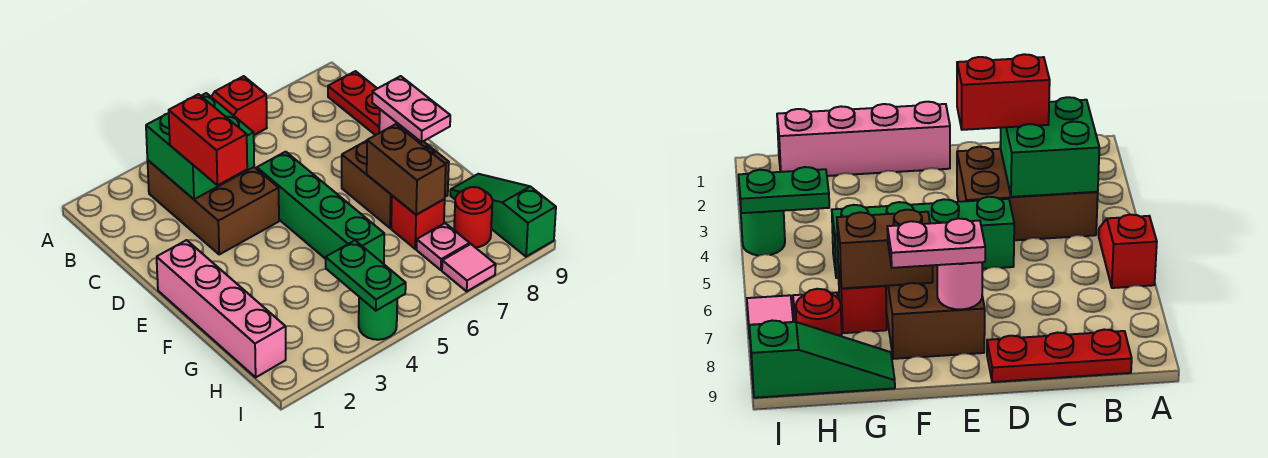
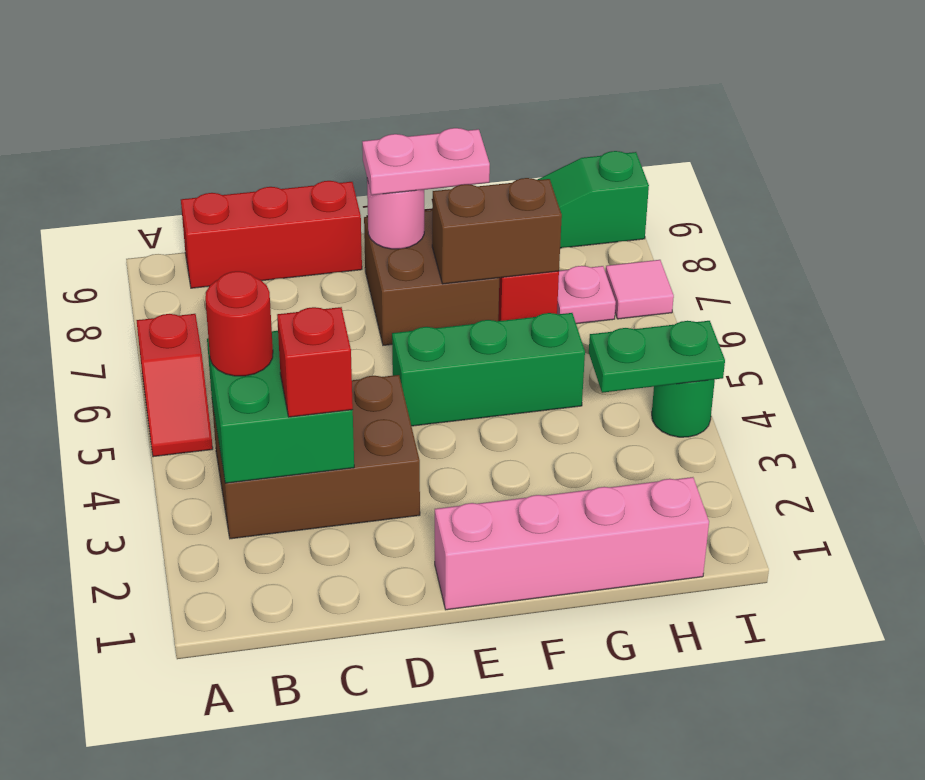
red 1x3 plate [328,71,380,135] -> red 1x3 brick [181,181,362,288]
red 1x2 brick [169,94,247,185] -> red 1x1 brick [277,307,353,417]
green 1x4 brick [257,152,384,264] -> green 1x3 brick [392,313,585,426]
red 1x1 round brick [454,187,492,248] -> red 1x1 round brick moved to [205,271,273,376]

